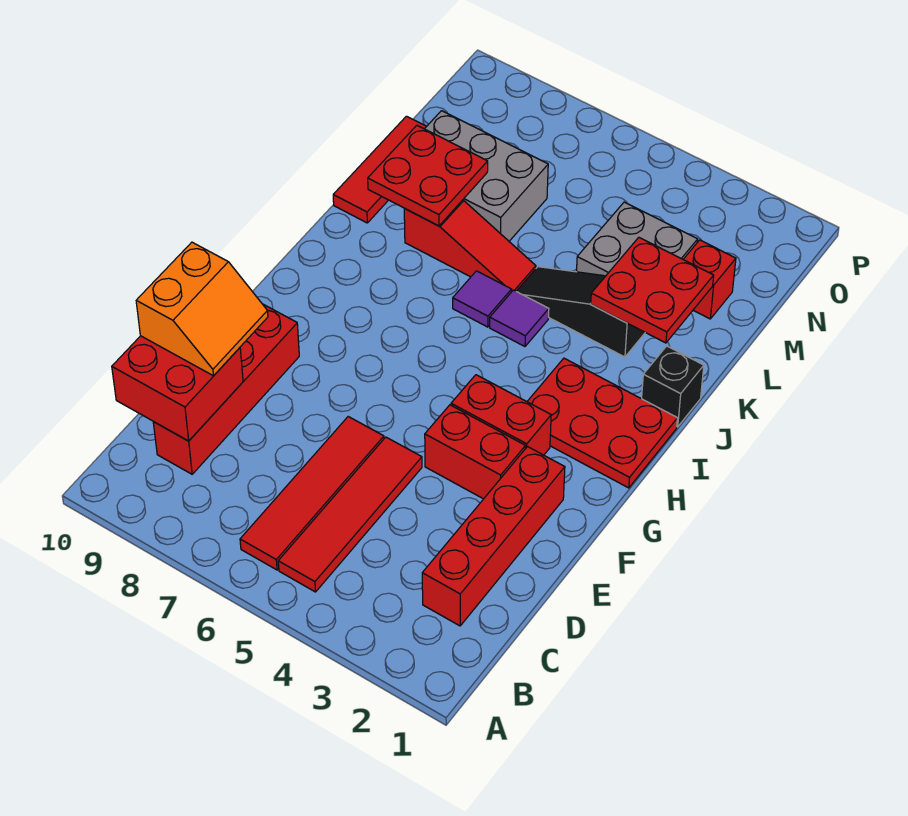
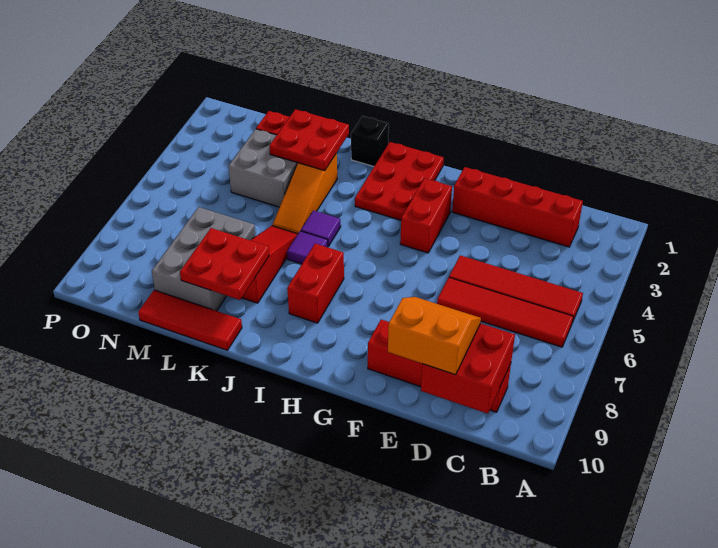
red 1x2 brick [425,405,526,499] -> red 1x2 brick moved to [287,244,344,323]
black 1x3 slope [516,267,645,357] -> orange 1x3 slope [272,153,337,234]

